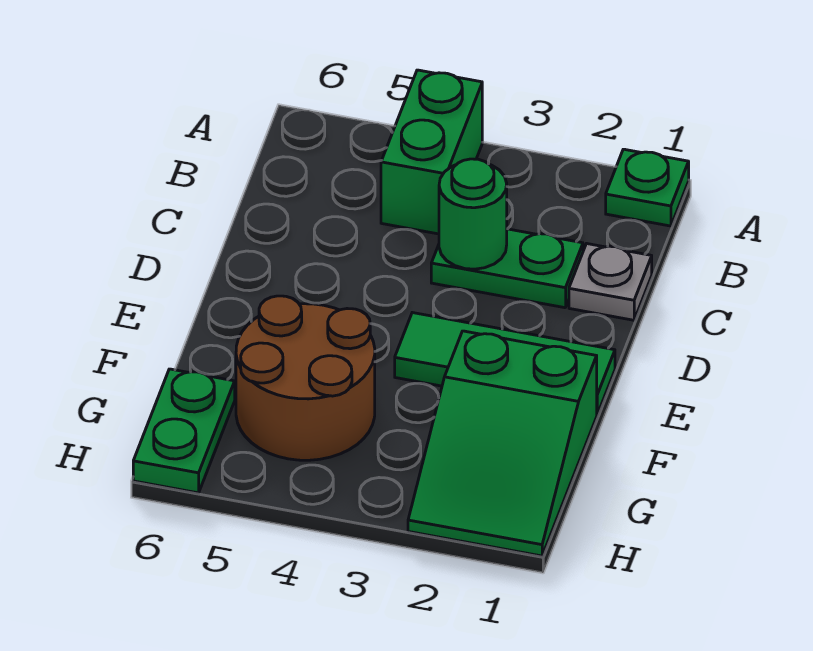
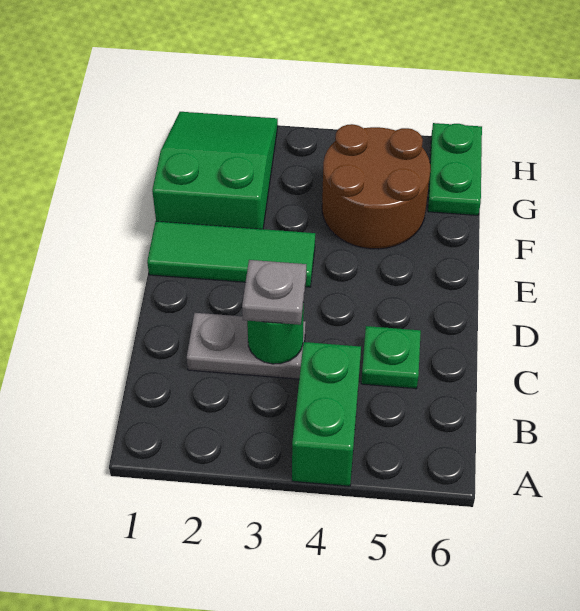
green 1x1 plate [606,149,689,226] -> green 1x1 plate moved to [361,326,421,389]
grey 1x1 plate [569,244,652,320] -> grey 1x1 plate moved to [242,260,306,325]
green 1x2 plate [431,229,583,308] -> grey 1x2 plate [187,313,306,379]

